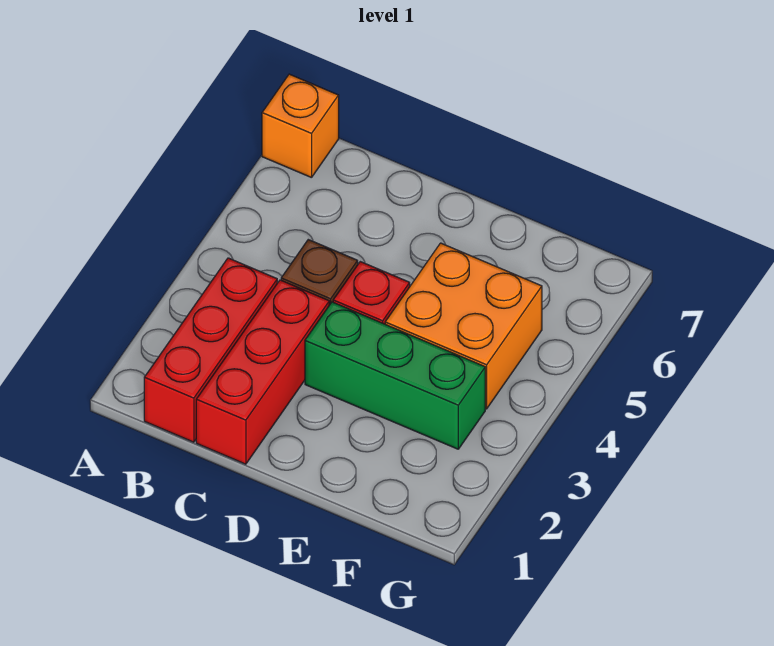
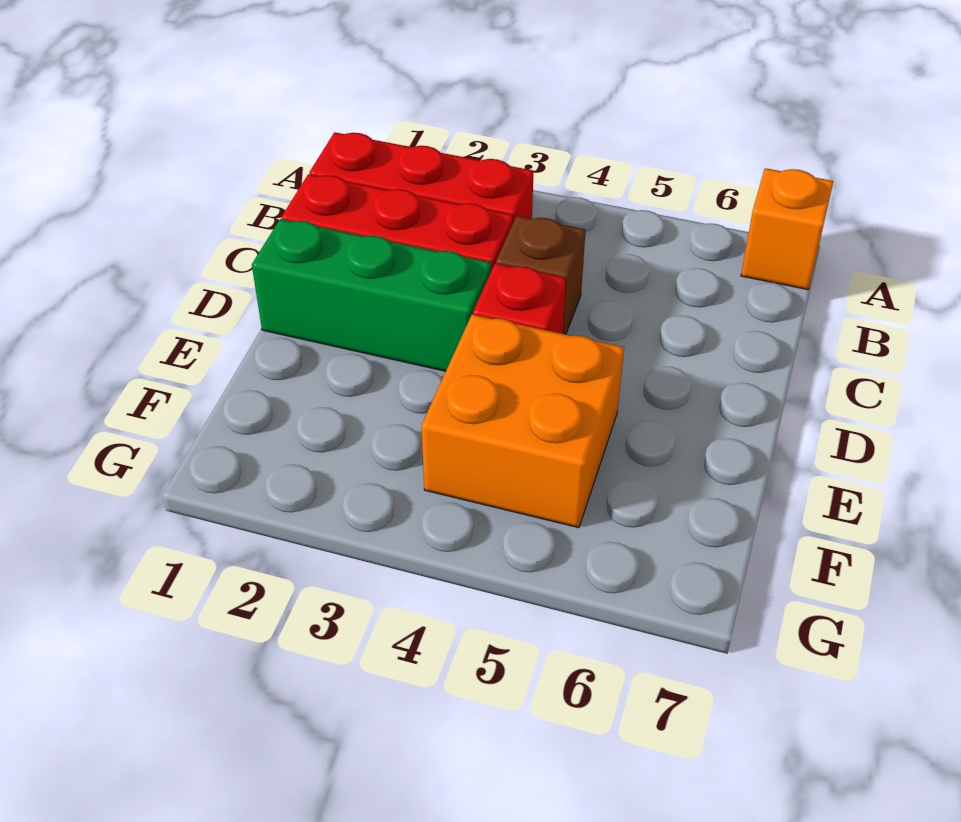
green 1x3 brick [305,302,485,449] -> green 1x3 brick turned to [252,219,491,371]

